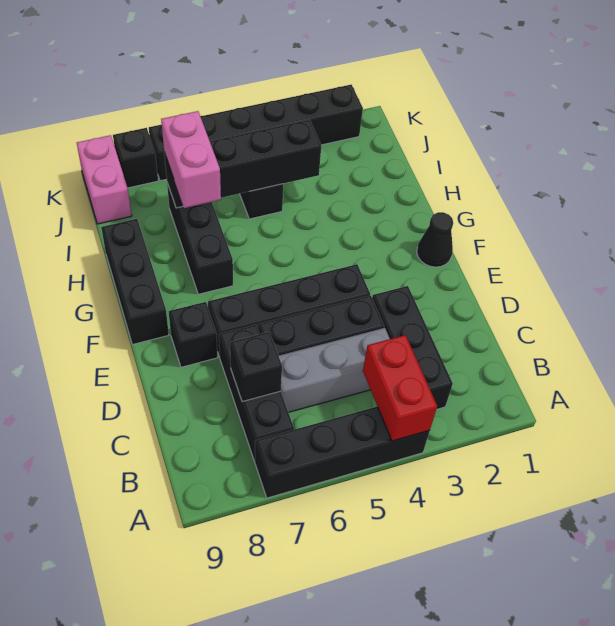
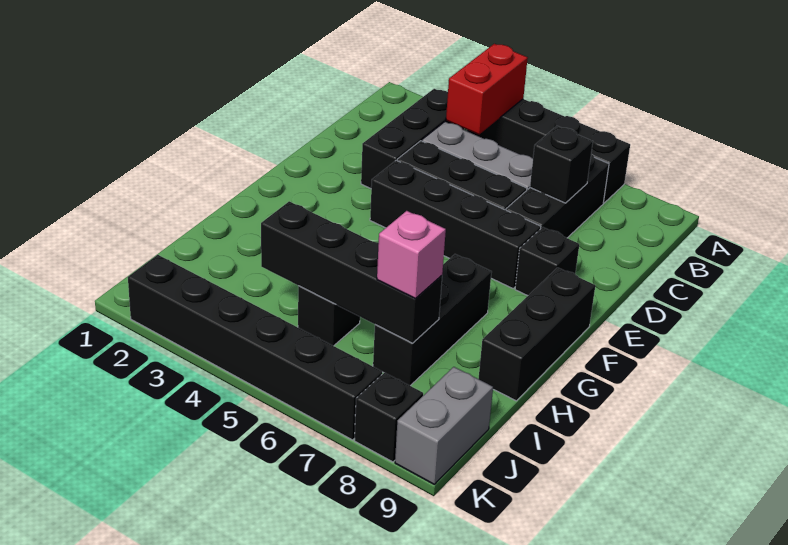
black 1x1 cone [417,212,453,267] -> none
pink 1x2 brick [161,111,221,208] -> pink 1x1 brick [377,211,446,299]
pink 1x2 brick [77,135,132,224] -> grey 1x2 brick [395,367,493,484]

